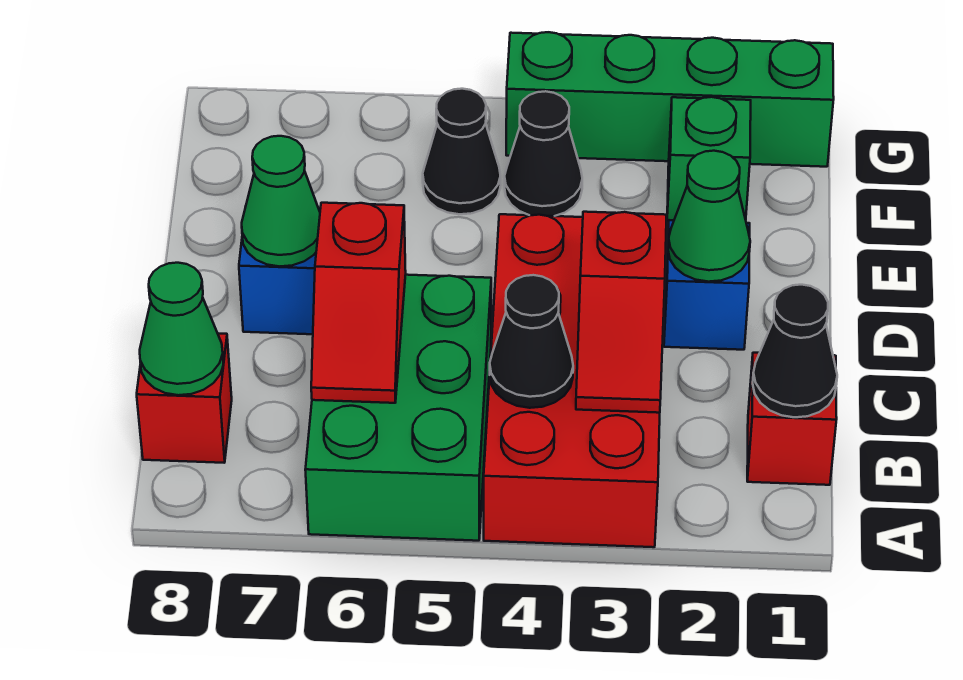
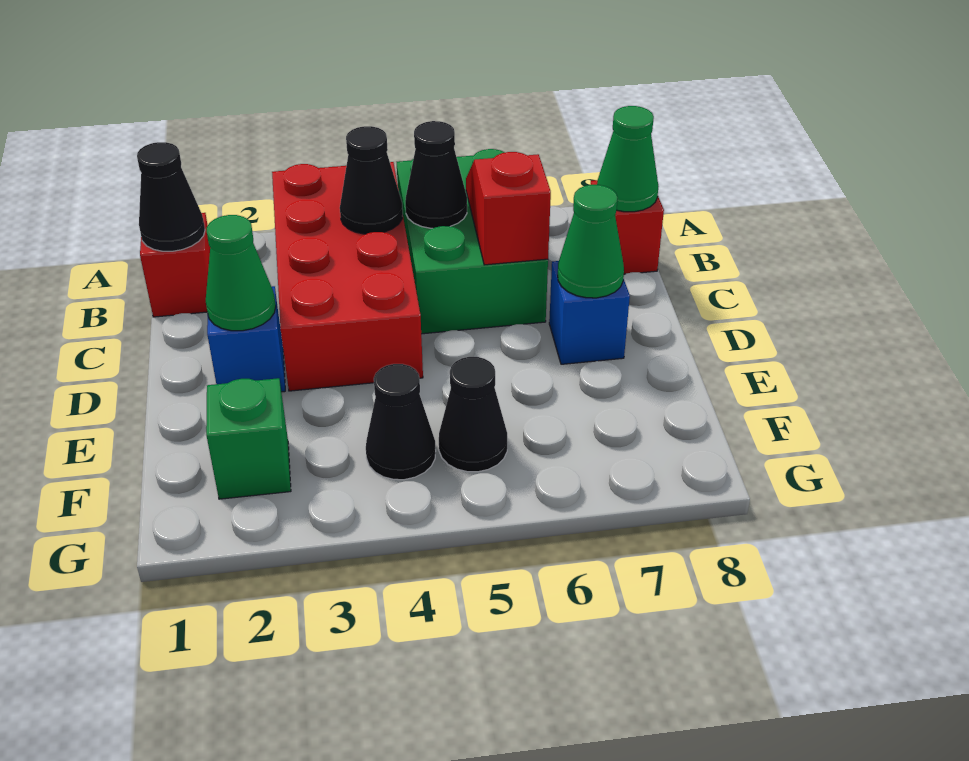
red 1x2 slope [576,212,666,413] -> none
none -> black 1x1 cone [405,121,467,228]
green 1x4 brick [506,32,834,167] -> none

